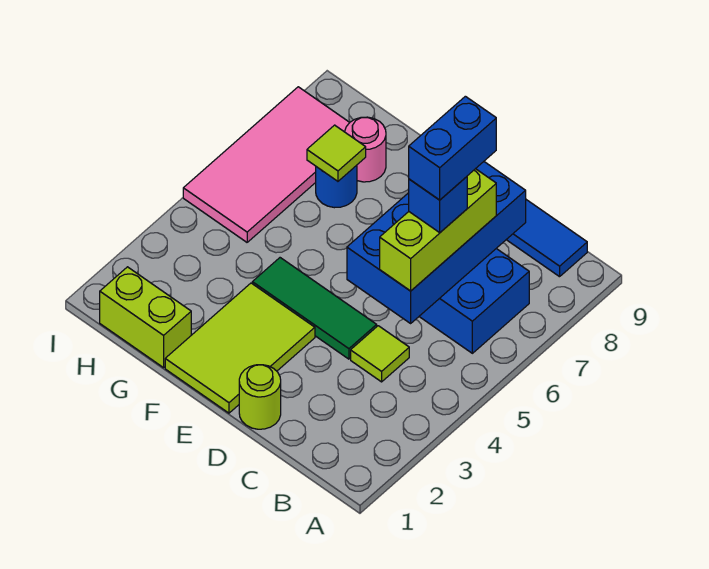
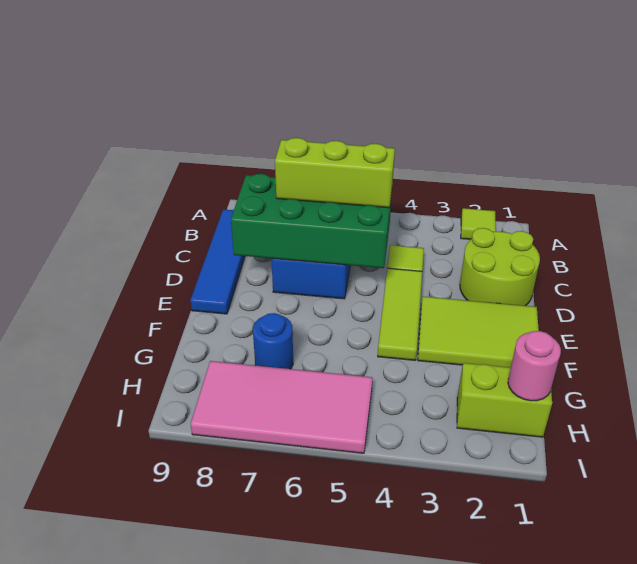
blue 2x4 brick [347,162,526,323] -> green 2x4 brick [231,174,392,268]
blue 1x1 brick [409,177,467,232] -> none
blue 1x2 brick [409,96,496,200] -> none
lime 1x1 round brick [239,365,281,429] -> lime 2x2 round brick [460,228,540,306]
green 1x3 tile [252,258,377,359] -> lime 1x3 tile [378,268,422,360]
lime 1x2 brick [100,267,191,368] -> lime 1x2 brick turned to [457,363,552,437]
lime 1x1 tile [307,125,366,181] -> lime 1x1 tile moved to [461,208,496,239]
pink 1x1 round brick [345,117,386,182] -> pink 1x1 round brick moved to [508,331,561,401]

